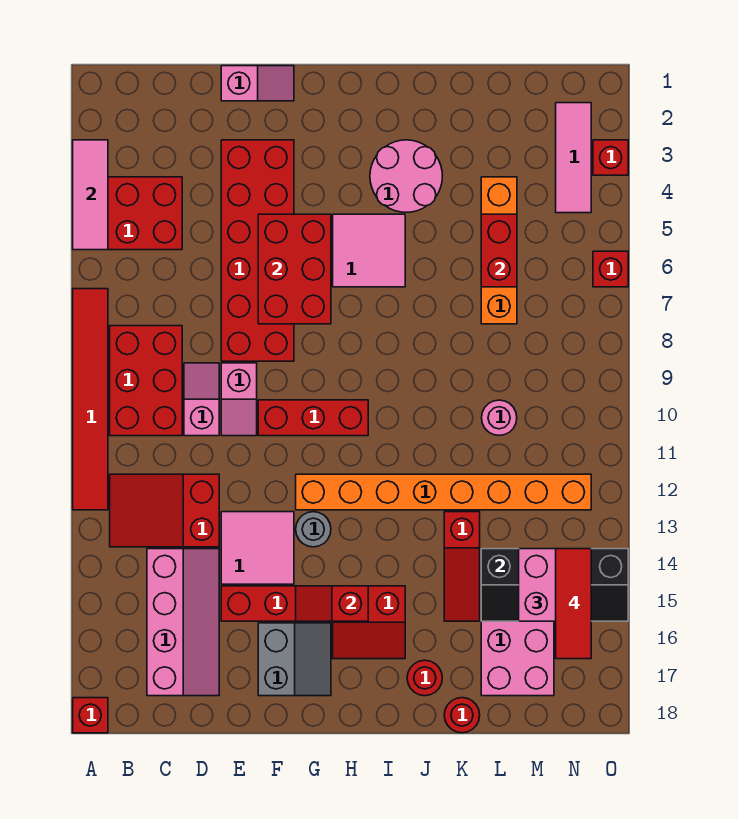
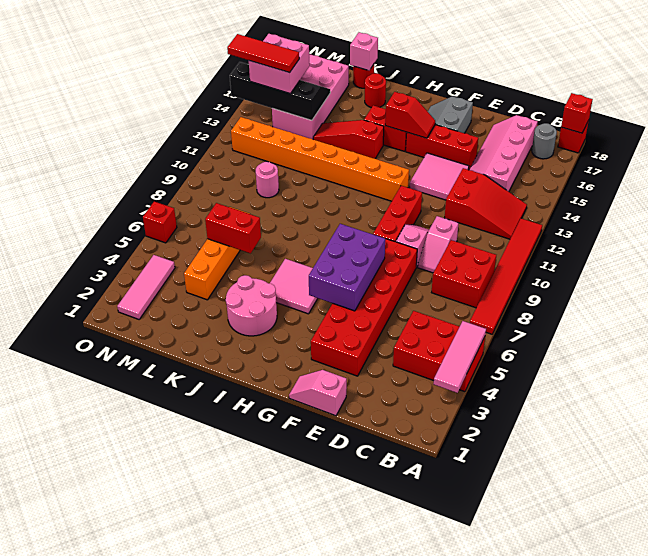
red 2x3 brick [110,326,182,436] -> red 2x2 brick [432,240,496,308]
red 2x3 brick [258,214,331,324] -> purple 2x3 brick [309,224,385,311]
red 1x3 brick [258,400,368,436] -> red 1x3 brick turned to [373,186,422,242]
grey 1x1 round brick [296,512,331,547] -> grey 1x1 round brick moved to [532,123,557,159]
red 1x3 slope [444,512,480,621] -> red 1x3 slope turned to [313,120,384,158]
none -> pink 1x1 brick [350,32,378,71]
red 1x2 brick [481,214,517,287] -> red 1x2 brick turned to [205,203,261,253]
red 1x3 tile [556,549,591,659] -> red 1x3 tile turned to [227,34,299,73]
red 1x1 brick [593,140,628,175] -> red 1x1 brick moved to [561,93,593,133]

